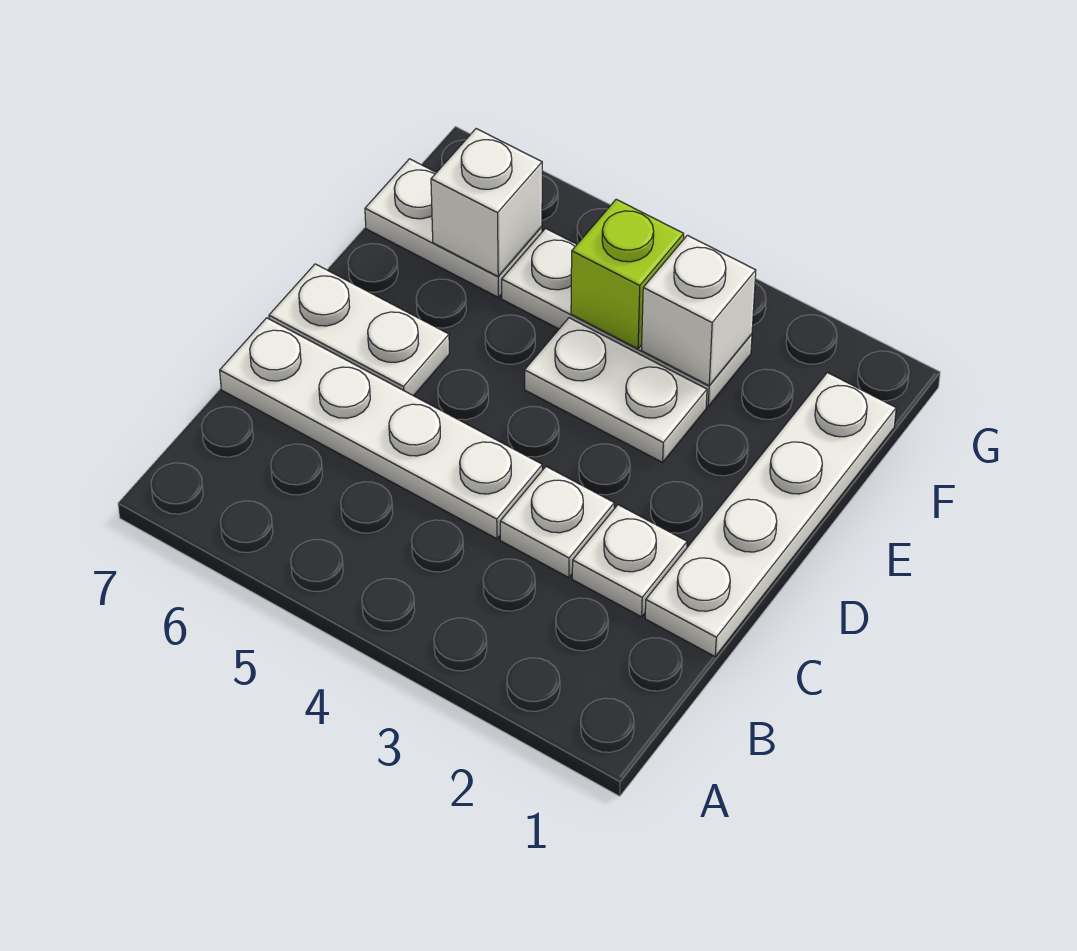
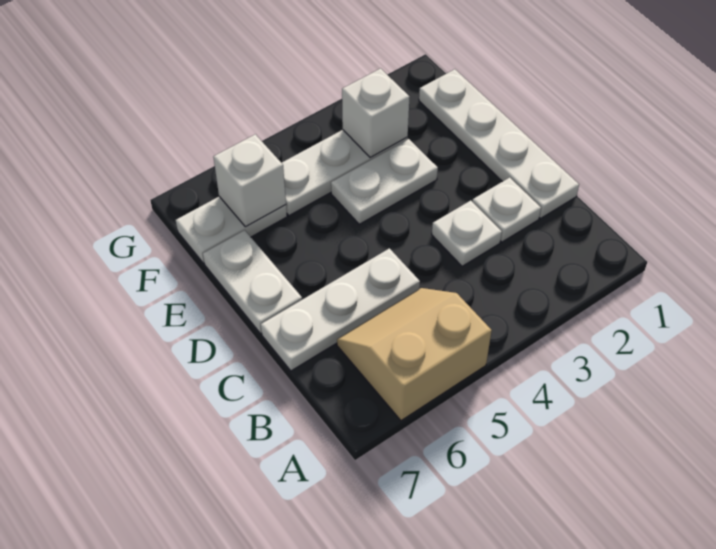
none -> tan 2x2 slope [337,288,492,421]
white 1x4 plate [220,318,542,539] -> white 1x3 plate [261,248,420,371]
white 1x2 plate [269,264,450,396] -> white 1x2 plate turned to [203,230,302,334]
lime 1x1 brick [571,199,684,349] -> none

